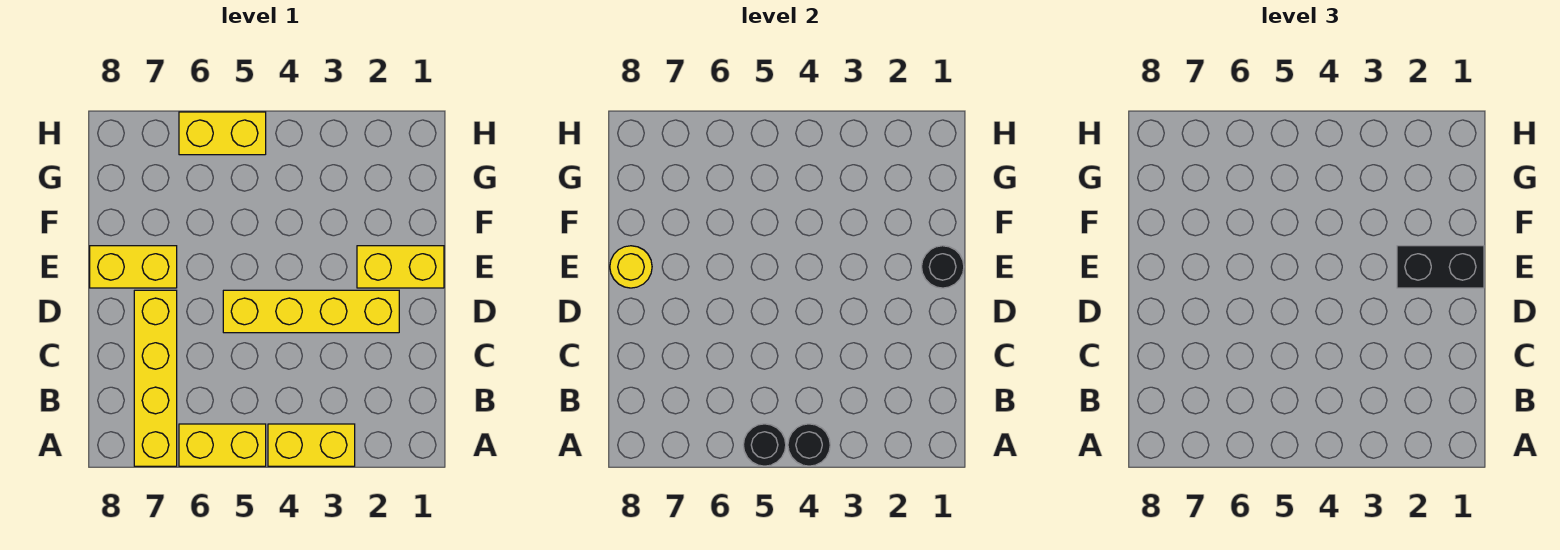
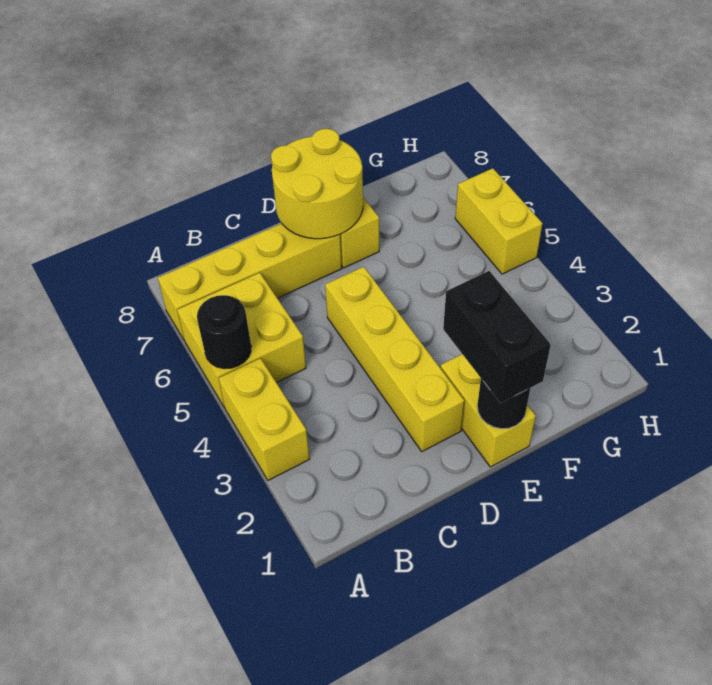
black 1x1 round brick [788,424,830,466] -> none
yellow 1x2 brick [179,424,266,466] -> yellow 2x2 brick [177,273,306,408]
yellow 1x1 round brick [610,246,652,288] -> yellow 2x2 round brick [271,129,363,239]

